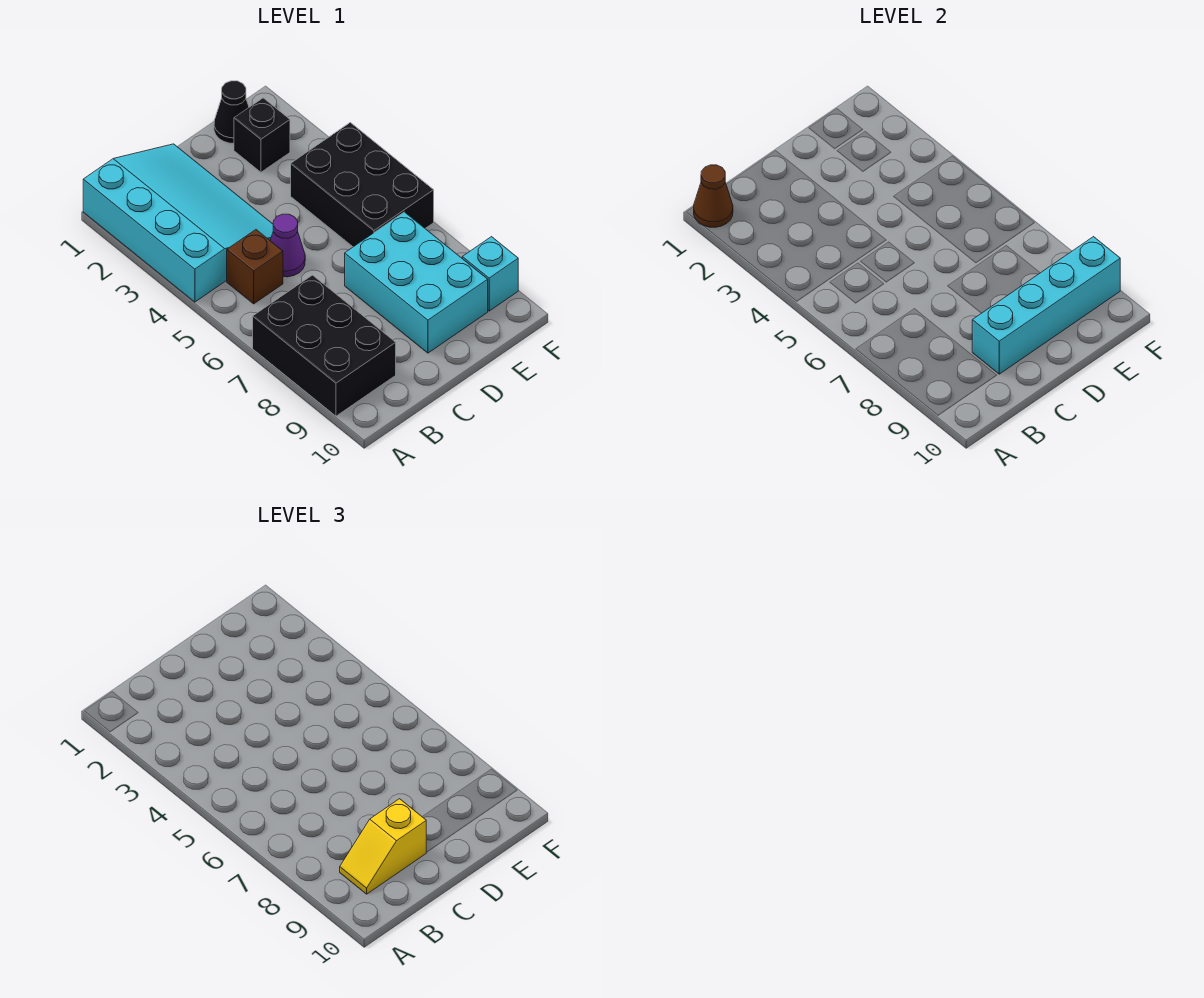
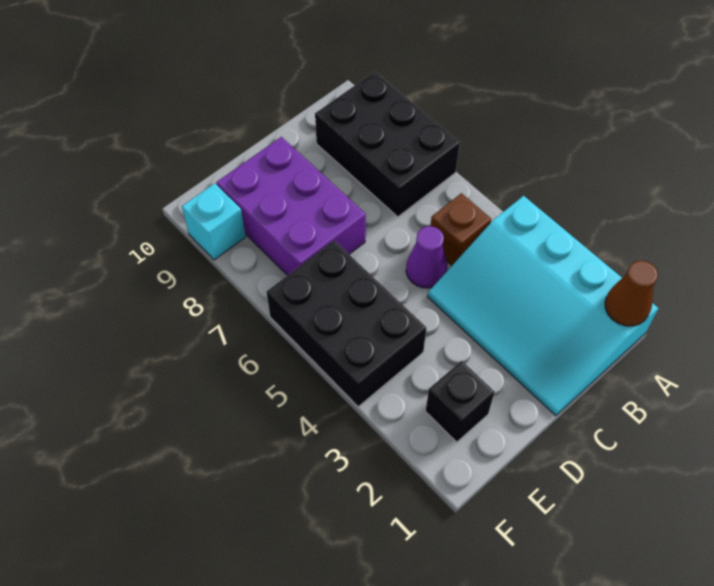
yellow 1x2 slope [340,799,426,894] -> none
cyan 1x4 brick [972,237,1120,374] -> none
cyan 2x3 brick [345,212,488,353] -> purple 2x3 brick [216,137,366,275]
black 1x1 cone [214,81,249,143] -> none

